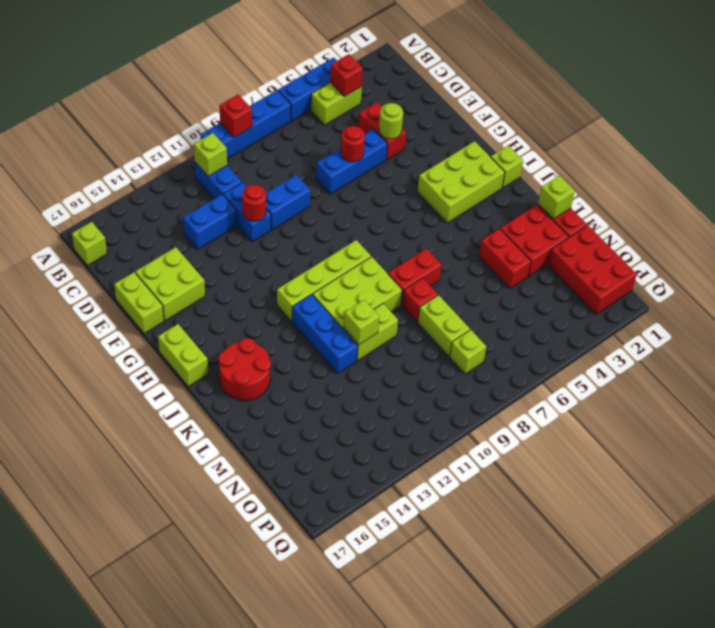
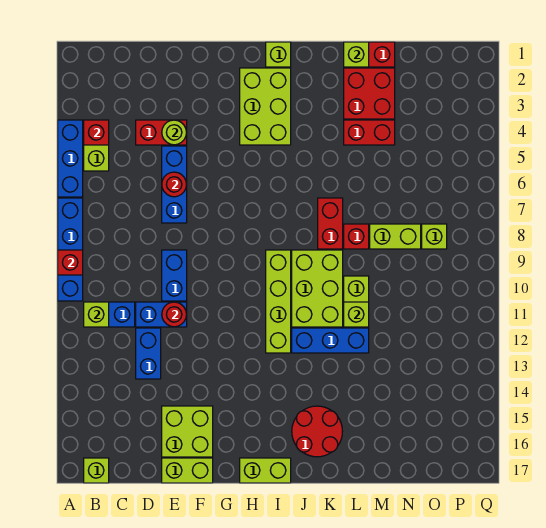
red 2x3 brick [548,225,637,314] -> none

